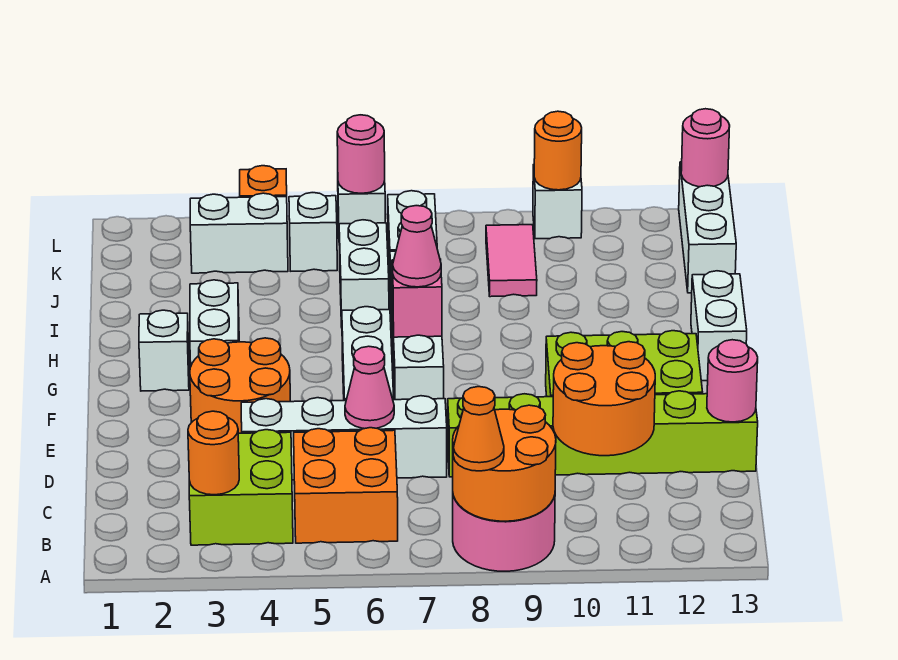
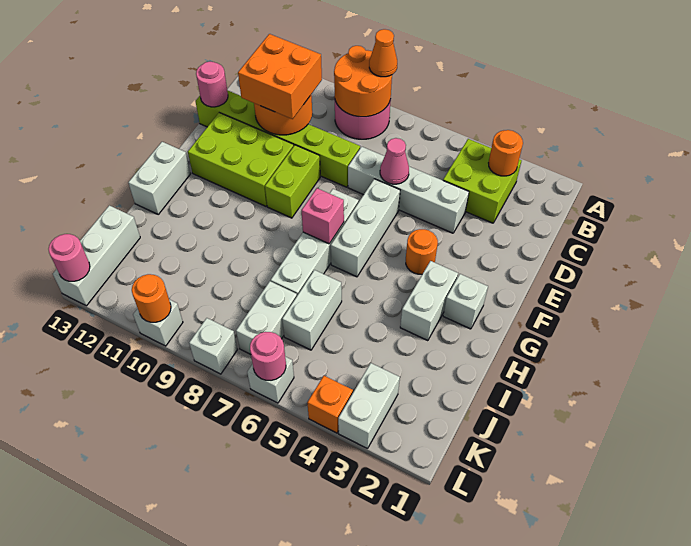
orange 2x2 brick [294,428,398,543] -> orange 2x2 brick moved to [238,34,322,119]
orange 2x2 round brick [190,338,290,433] -> orange 1x1 round brick [406,229,438,274]
none -> lime 1x2 brick [265,145,320,218]
pink 1x1 cone [392,206,441,287] -> none
pink 1x2 tile [486,225,537,297] -> none
white 1x2 brick [190,193,288,273] -> white 1x2 brick turned to [338,363,400,449]
white 1x1 brick [289,193,337,271] -> white 1x1 brick moved to [189,318,238,374]

